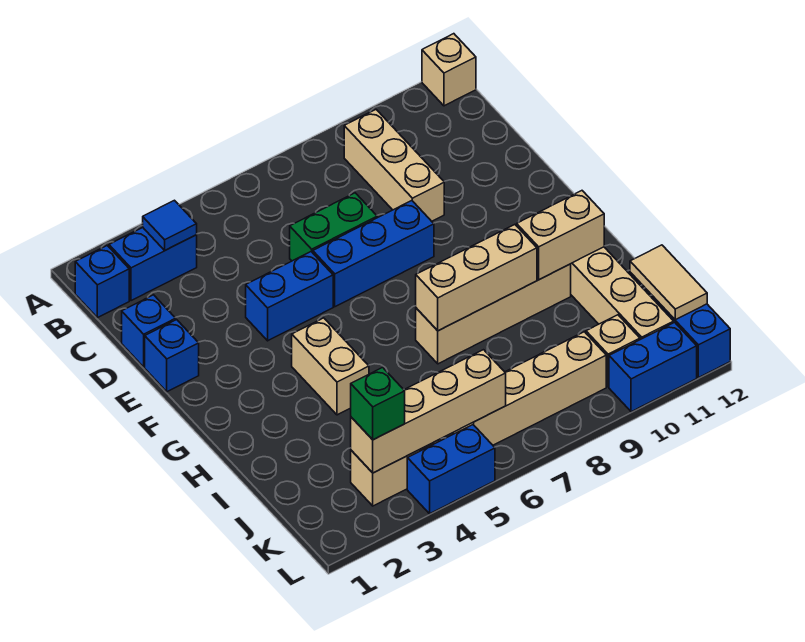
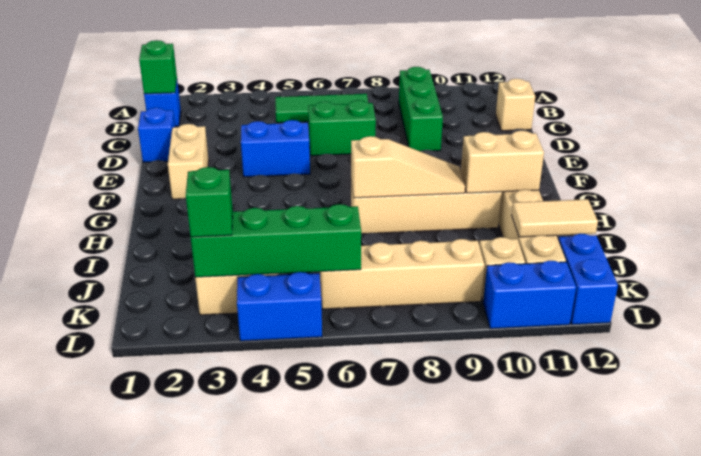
tan 1x1 brick [422,34,476,106] -> tan 1x1 brick moved to [496,79,535,131]
none -> green 1x1 brick [139,40,177,94]
blue 1x2 brick [109,227,197,301] -> none
blue 1x1 tile [143,200,197,250] -> none
none -> green 1x3 tile [275,94,368,123]
tan 1x3 brick [344,110,444,221] -> green 1x3 brick [399,67,443,151]
blue 1x1 brick [145,320,199,392] -> none
blue 1x3 brick [313,201,434,307] -> none
tan 1x2 brick [292,318,369,415] -> tan 1x2 brick moved to [168,124,209,199]
tan 1x3 brick [416,225,537,331] -> tan 1x3 slope [351,136,465,198]
tan 1x2 tile [630,245,707,320] -> tan 1x2 tile turned to [512,199,598,237]
tan 1x4 brick [351,350,506,473] -> green 1x4 brick [191,204,361,277]

